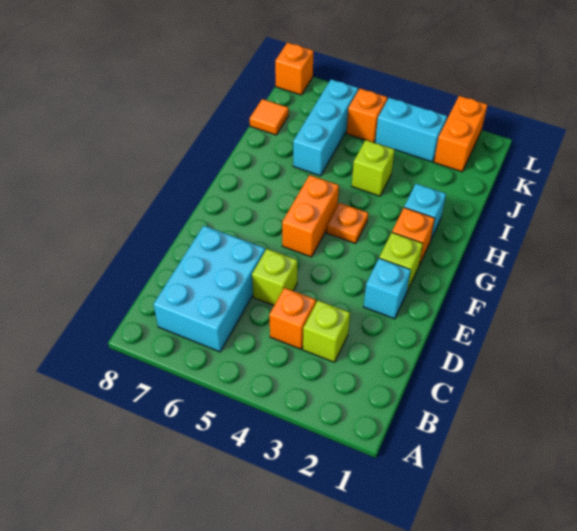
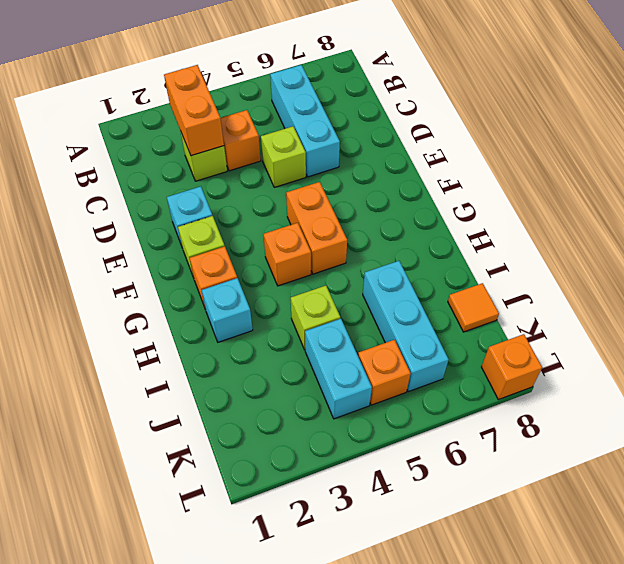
cyan 2x3 brick [153,226,265,352] -> cyan 1x3 brick [270,65,340,177]
orange 1x1 plate [327,203,368,244] -> orange 1x1 brick [264,223,311,286]
orange 1x2 brick [434,96,487,172] -> orange 1x2 brick moved to [164,65,224,156]
cyan 1x2 brick [375,98,447,162] -> cyan 1x2 brick turned to [305,319,372,419]

